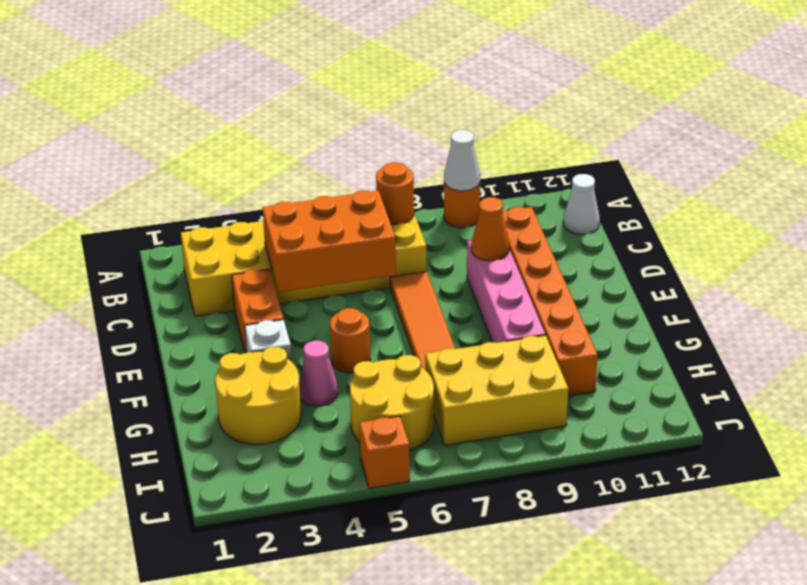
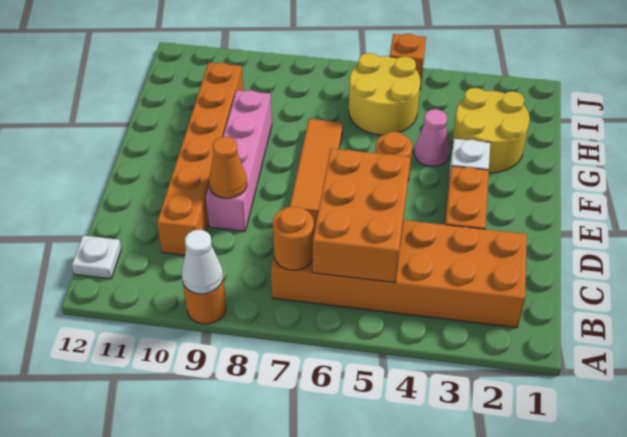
yellow 2x6 brick [181,213,427,316] -> orange 2x6 brick [271,207,527,328]
white 1x1 cone [563,174,600,234] -> white 1x1 plate [72,235,121,279]
orange 2x3 brick [263,190,396,292] -> orange 2x3 brick turned to [313,149,410,283]
yellow 2x3 brick [425,335,568,445] -> none

